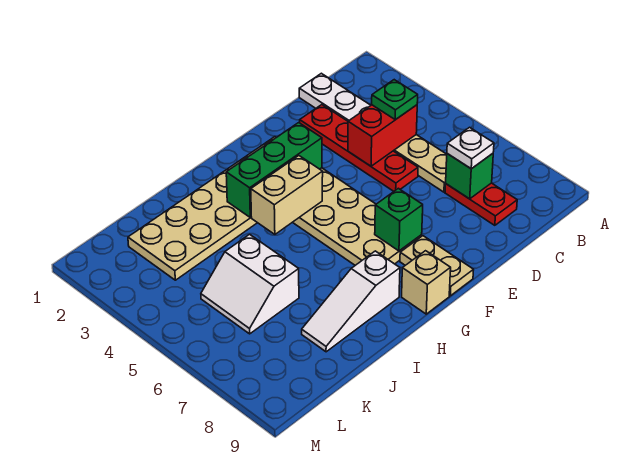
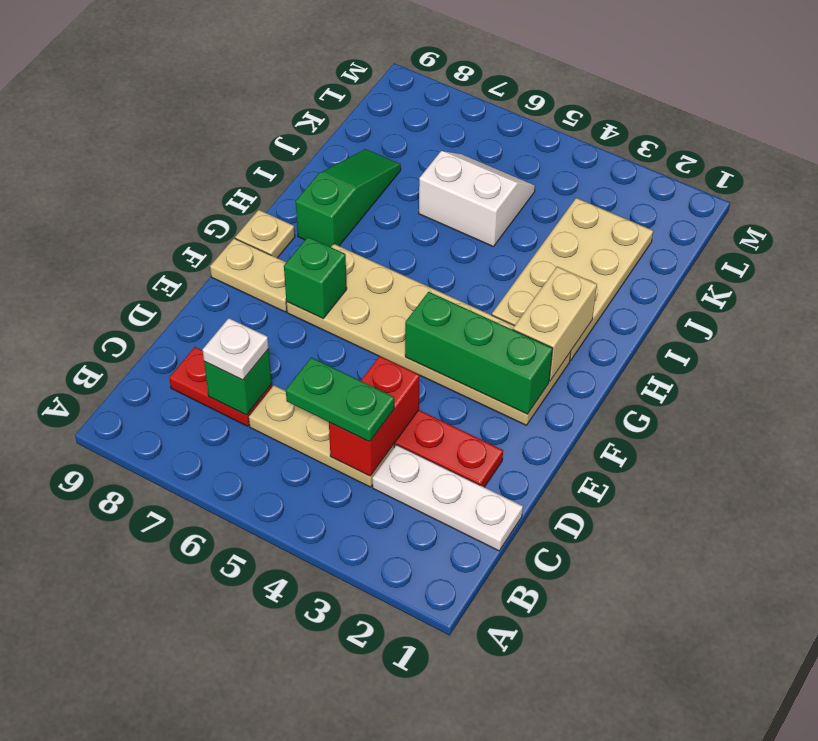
green 1x1 plate [372,80,418,120] -> green 1x2 plate [286,357,394,442]
green 1x3 brick [226,123,322,218] -> green 1x3 brick turned to [405,292,553,414]
tan 1x2 brick [251,156,323,234] -> tan 1x2 brick moved to [513,267,597,381]
tan 1x1 brick [402,251,451,314] -> tan 1x1 plate [235,210,295,258]
white 1x3 slope [302,251,400,352] -> green 1x3 slope [296,149,401,247]

